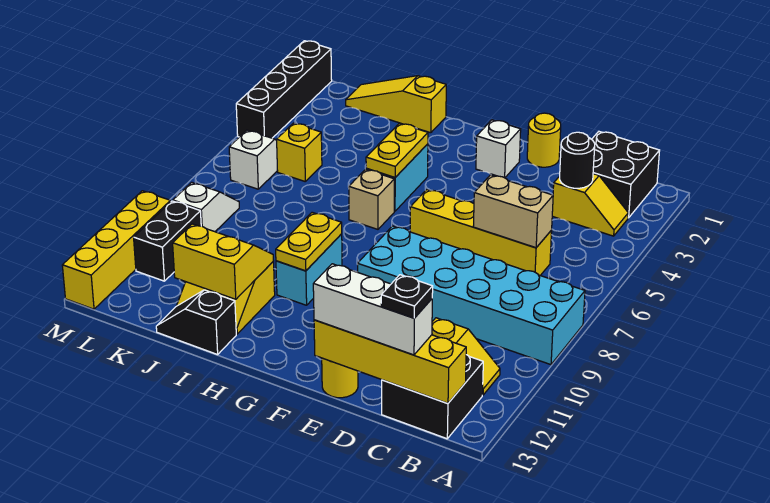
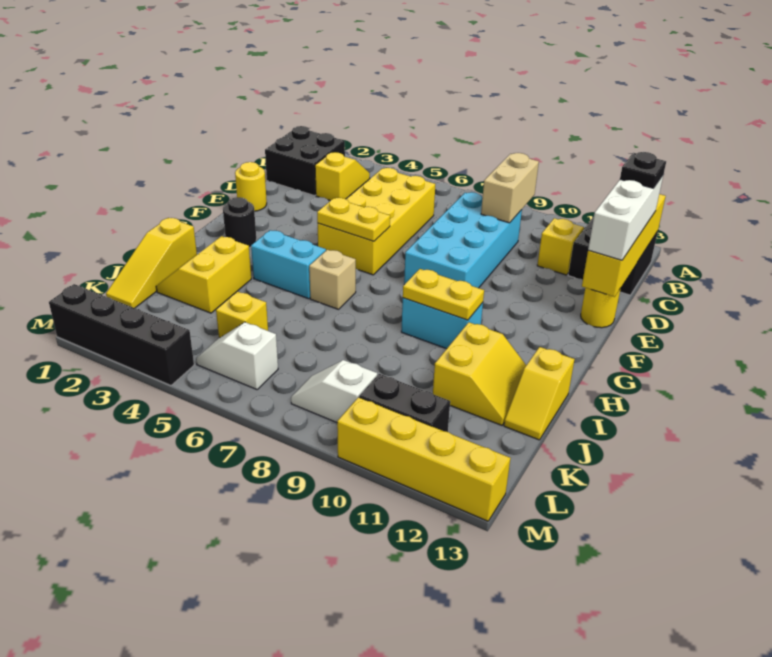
cyan 2x6 brick [358,226,585,365] -> cyan 2x4 brick [404,192,522,288]
black 1x1 round brick [560,132,595,188] -> black 1x1 round brick moved to [223,197,256,248]
yellow 1x4 brick [410,190,552,275] -> yellow 2x4 brick [318,168,435,275]
tan 1x2 brick [473,175,553,248] -> tan 1x2 brick moved to [481,153,539,223]
white 1x1 brick [476,120,521,178] -> none
yellow 1x2 plate [366,123,428,177] -> yellow 1x2 plate moved to [317,198,390,241]
yellow 2x2 slope [173,224,274,299] -> yellow 2x2 slope moved to [156,236,251,313]
black 1x2 slope [156,290,236,355] -> yellow 1x2 slope [504,347,575,440]

